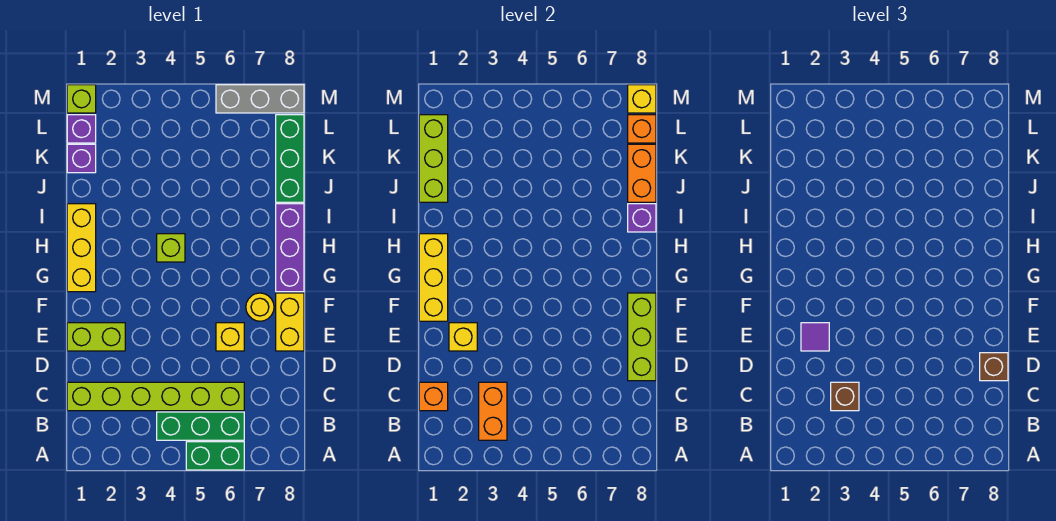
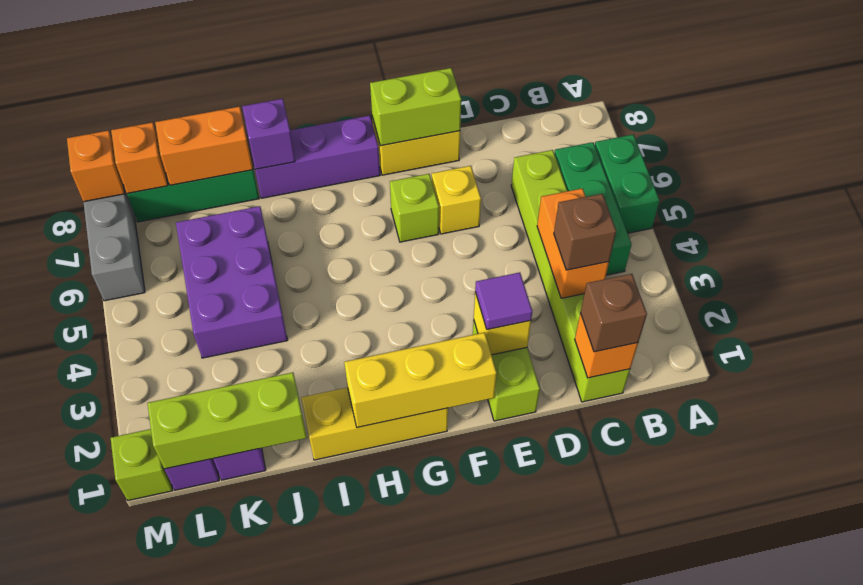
orange 1x2 brick [479,382,507,440] -> orange 1x2 brick turned to [537,188,609,298]
lime 1x3 brick [628,293,656,381] -> lime 1x2 brick [370,68,461,146]
brown 1x1 brick [980,353,1008,381] -> brown 1x1 brick moved to [580,274,647,352]
yellow 1x1 round brick [246,293,274,321] -> none
lime 1x1 brick [157,234,185,262] -> lime 1x1 brick moved to [390,174,439,242]
none -> purple 2x3 brick [176,206,287,358]
yellow 1x1 brick [628,85,656,113] -> orange 1x1 brick [67,130,125,202]

